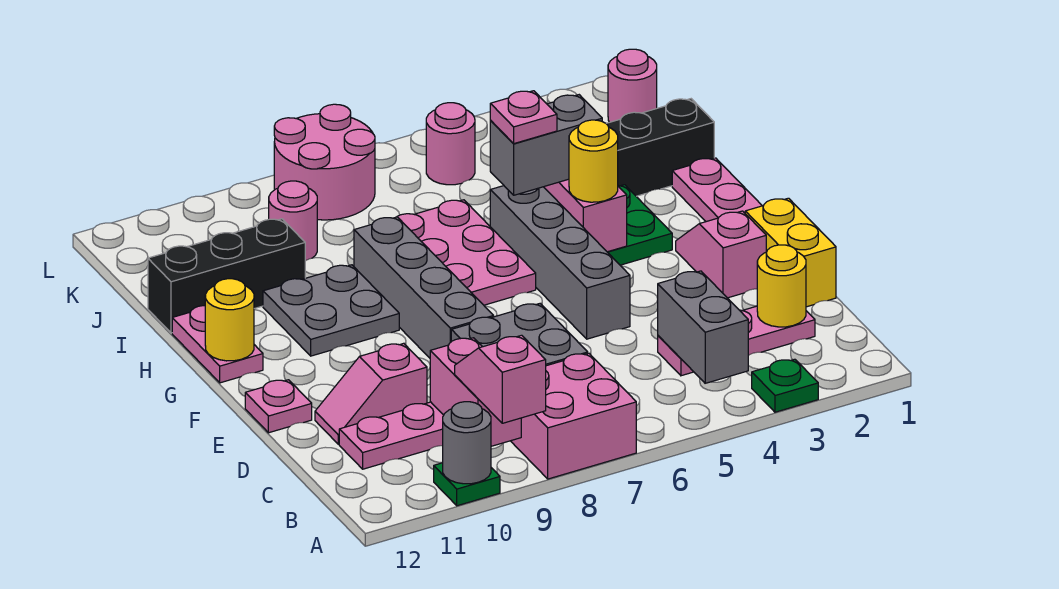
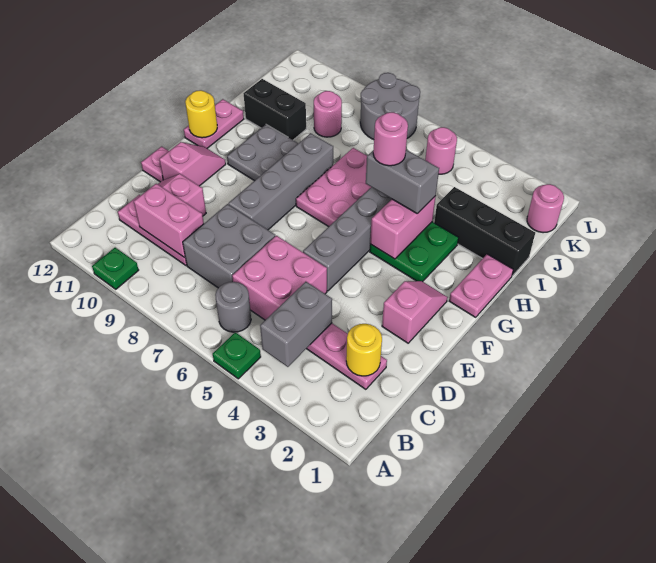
green 1x1 plate [752,359,818,412] -> green 1x1 plate moved to [213,332,261,379]
pink 2x2 brick [511,353,636,479] -> pink 2x2 brick moved to [232,236,327,320]
pink 1x2 slope [455,335,546,423] -> pink 1x2 slope moved to [159,142,226,186]
grey 1x1 round brick [443,402,491,484] -> grey 1x1 round brick moved to [215,282,251,332]
pink 1x2 brick [430,338,521,446] -> pink 1x2 brick turned to [134,184,204,258]
yellow 1x2 brick [745,198,836,307] -> none
yellow 1x1 round brick [569,120,618,202] -> none
pink 1x1 plate [490,91,557,144] -> pink 1x1 round brick [373,112,408,166]
black 1x3 brick [148,219,305,333] -> black 1x2 brick [244,79,306,140]
pink 2x2 round brick [274,104,375,220] -> grey 2x2 round brick [360,73,420,140]

